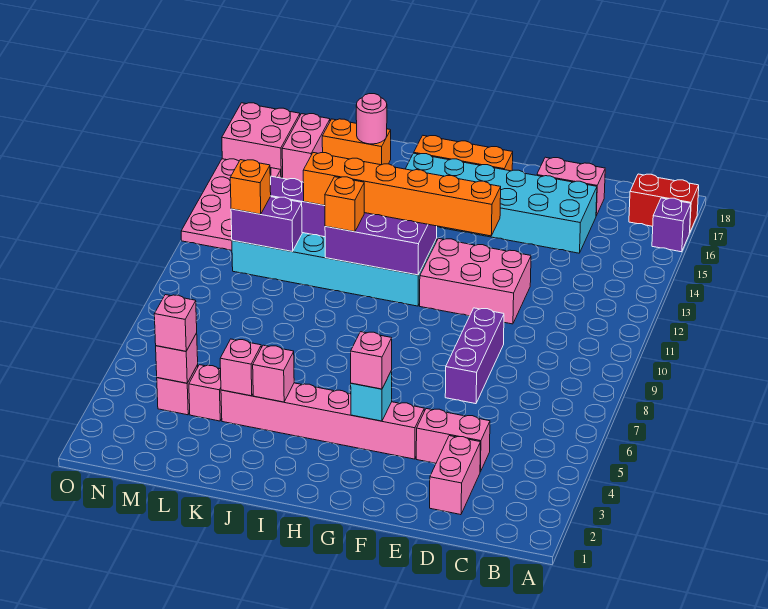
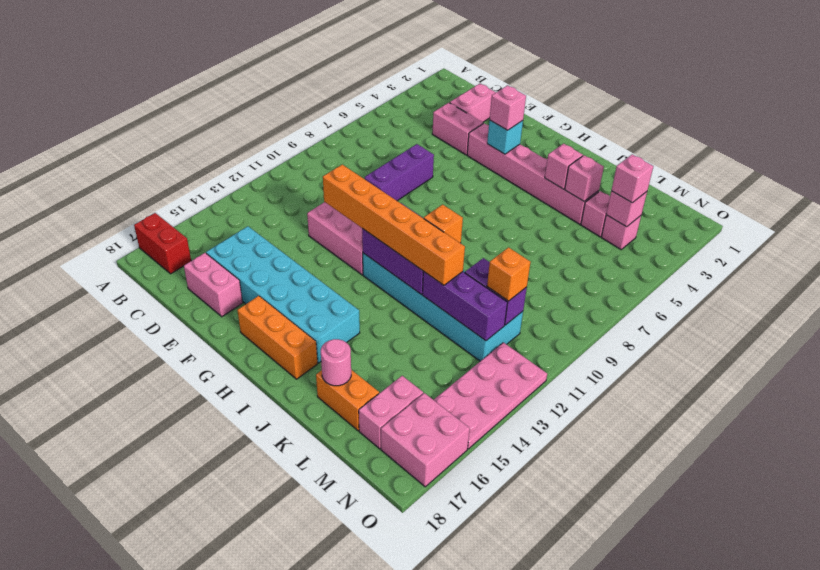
purple 1x1 brick [652,198,691,252] -> none

